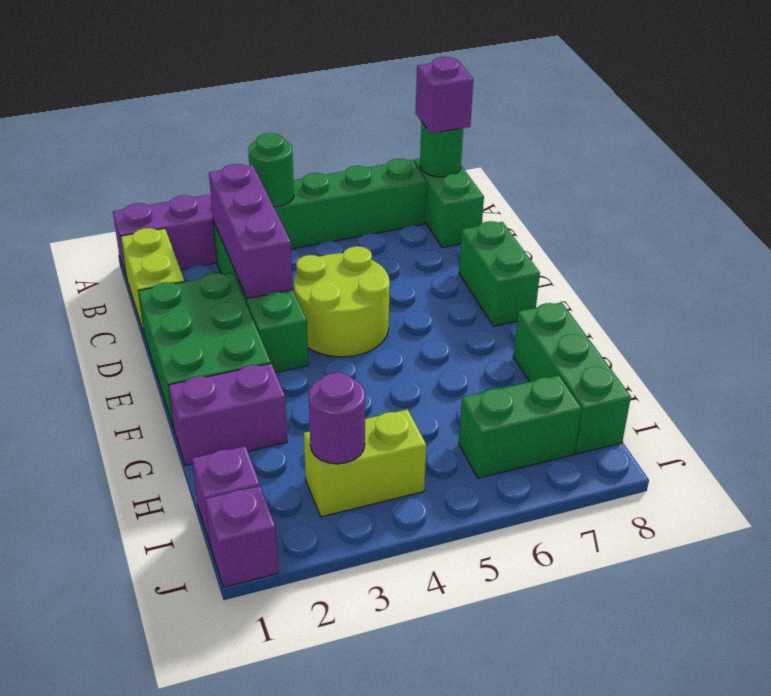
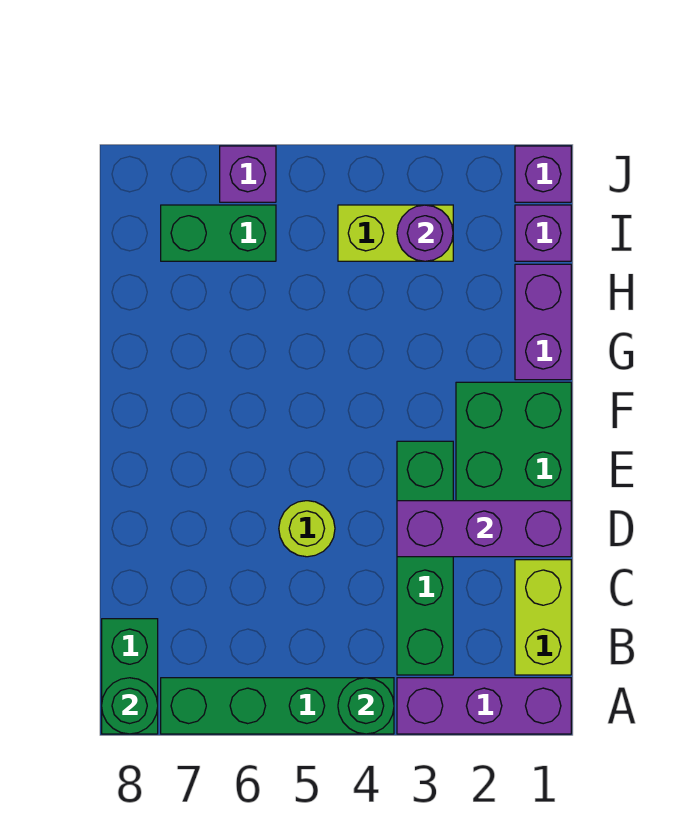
purple 1x1 brick [416,57,473,134] -> purple 1x1 brick moved to [220,146,276,202]
purple 1x3 brick [209,164,293,299] -> purple 1x3 brick turned to [397,501,571,557]
lime 2x2 round brick [294,246,390,357] -> lime 1x1 round brick [279,501,335,557]
green 1x2 brick [459,221,540,326] -> none
purple 1x2 brick [168,363,287,466] -> purple 1x2 brick turned to [515,264,571,380]
green 1x3 brick [513,302,631,454] -> none

